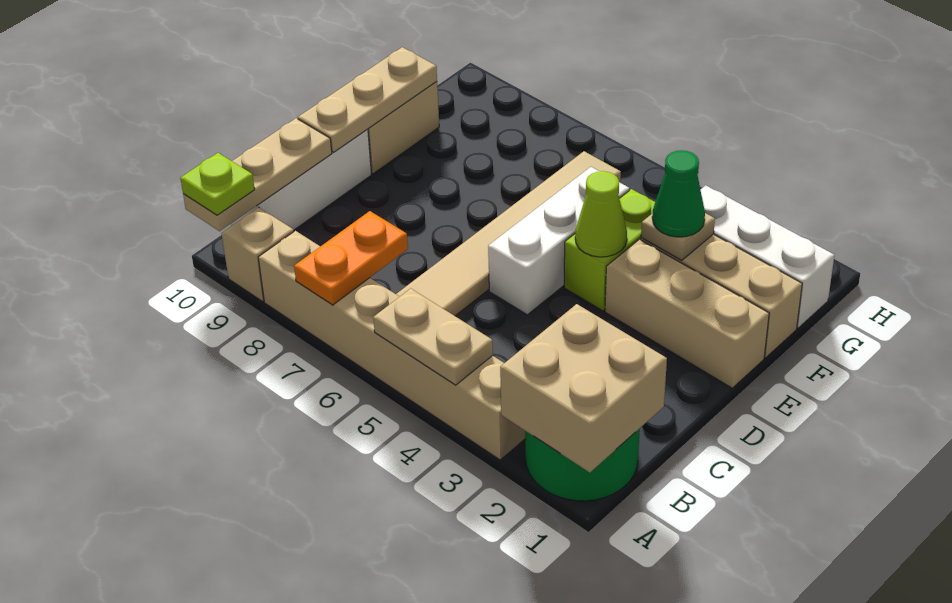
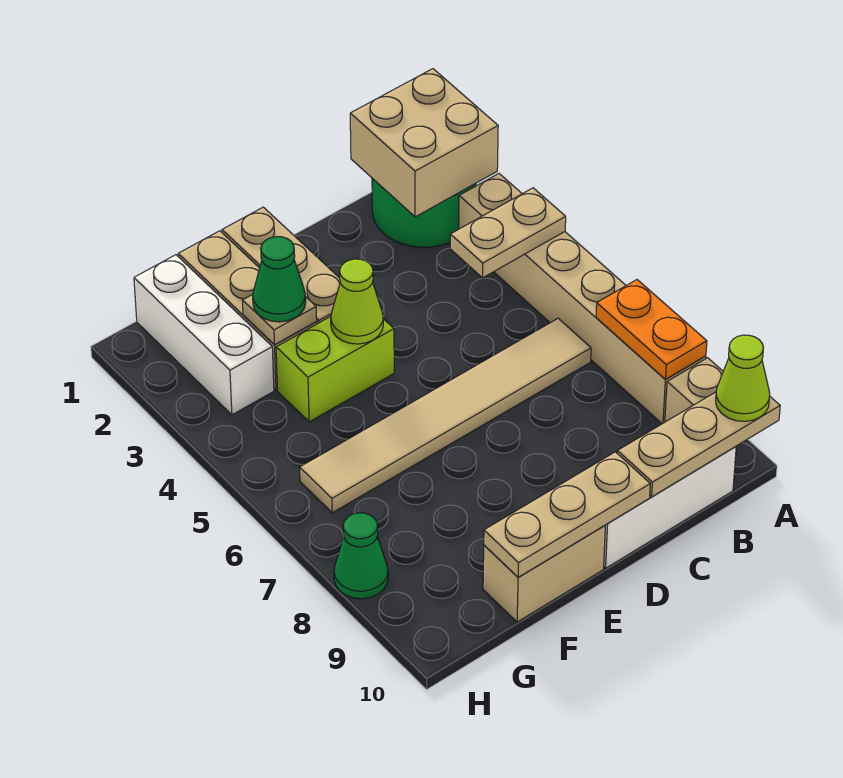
tan 1x2 plate [373,288,493,385] -> tan 1x2 plate turned to [450,188,566,278]
orange 1x2 plate [294,211,408,305] -> orange 1x2 plate turned to [596,280,707,380]
lime 1x1 plate [180,153,255,215] -> lime 1x1 cone [716,335,770,421]
white 1x3 brick [488,167,629,315] -> none
none -> green 1x1 cone [334,513,388,599]

